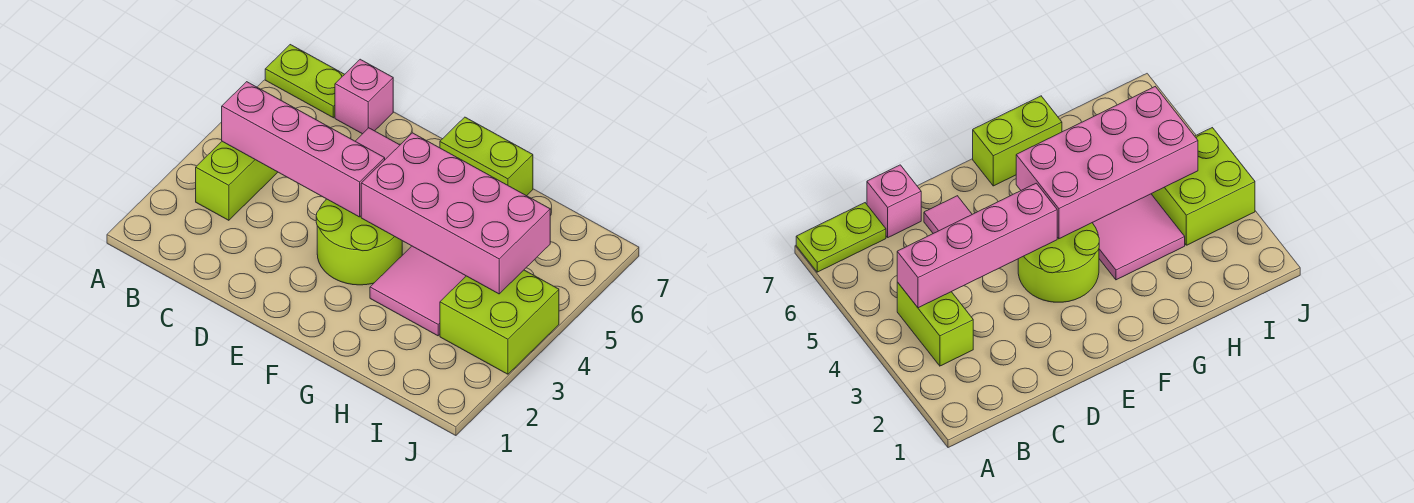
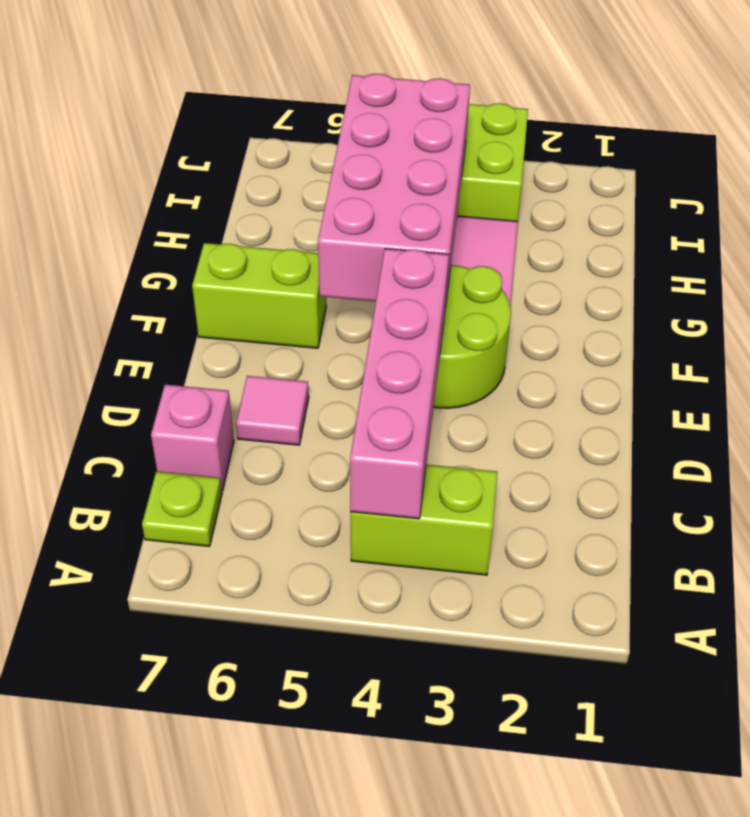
lime 1x2 plate [265,45,345,118] -> lime 1x1 plate [142,471,222,546]
lime 1x2 brick [440,117,533,196] -> lime 1x2 brick turned to [192,243,326,348]

